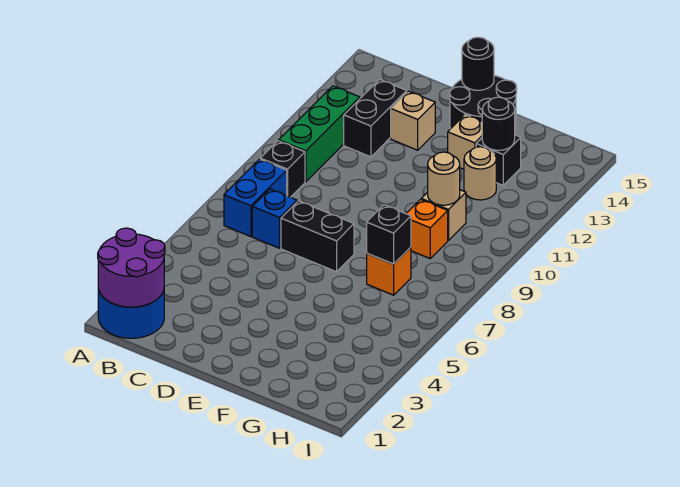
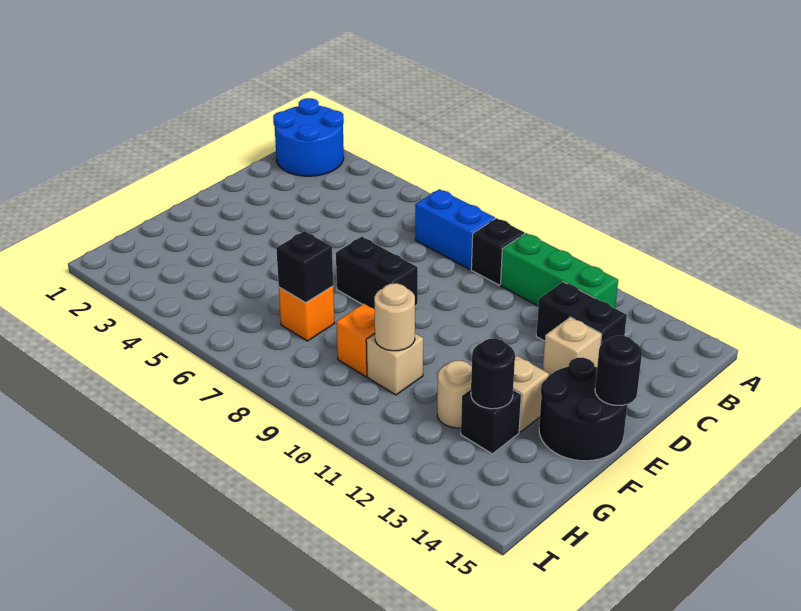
purple 2x2 round brick [98,228,165,307] -> none
blue 1x1 brick [252,189,297,248] -> none
black 1x2 brick [281,201,354,272] -> black 1x2 brick turned to [336,237,418,310]

